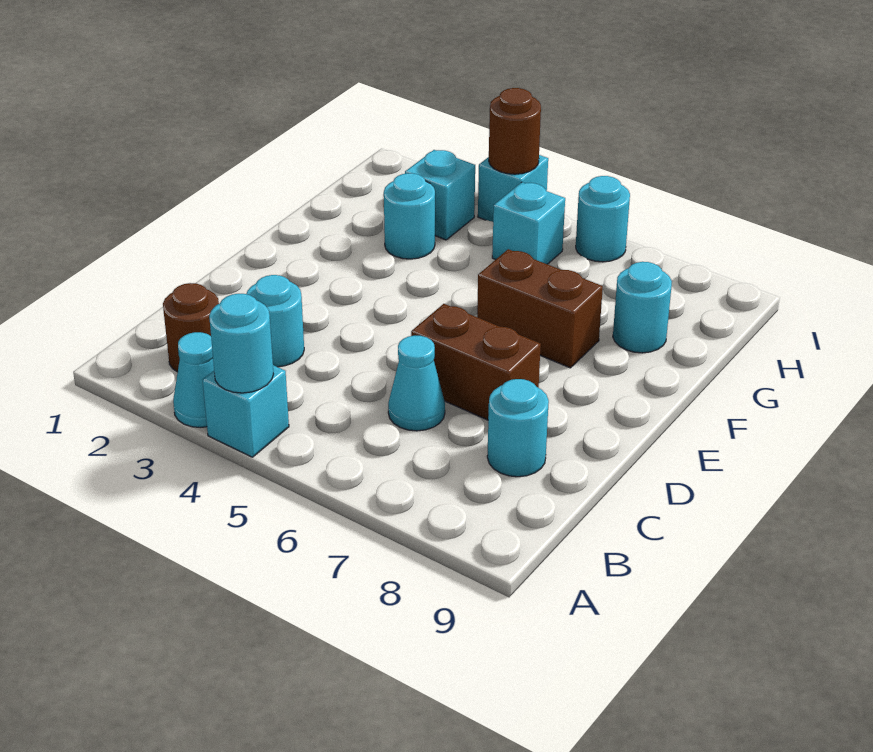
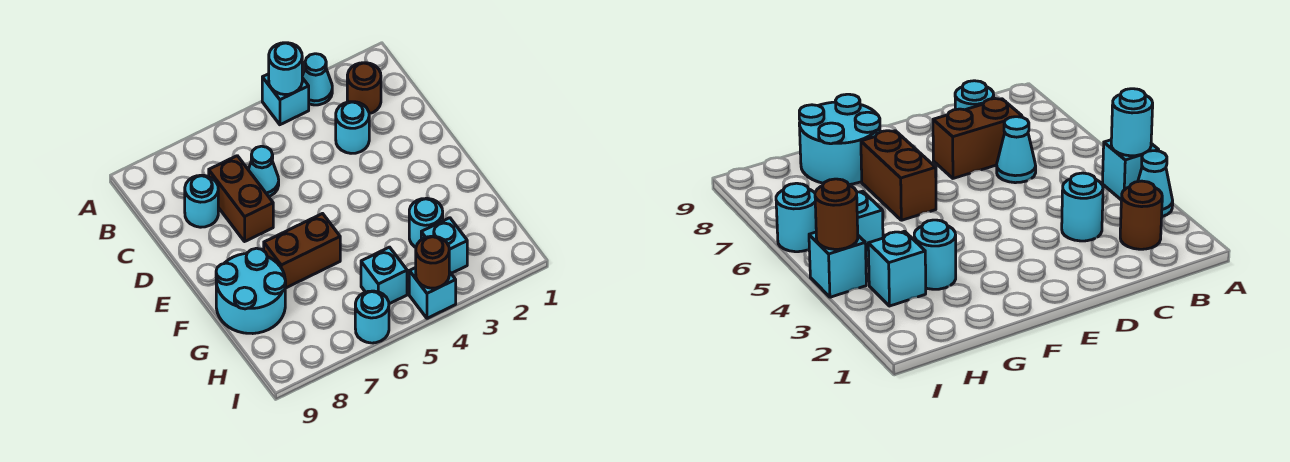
brown 1x2 brick [411,304,541,420] -> brown 1x2 brick turned to [209,156,273,241]
cyan 1x1 round brick [613,262,672,353] -> cyan 2x2 round brick [216,248,286,334]

